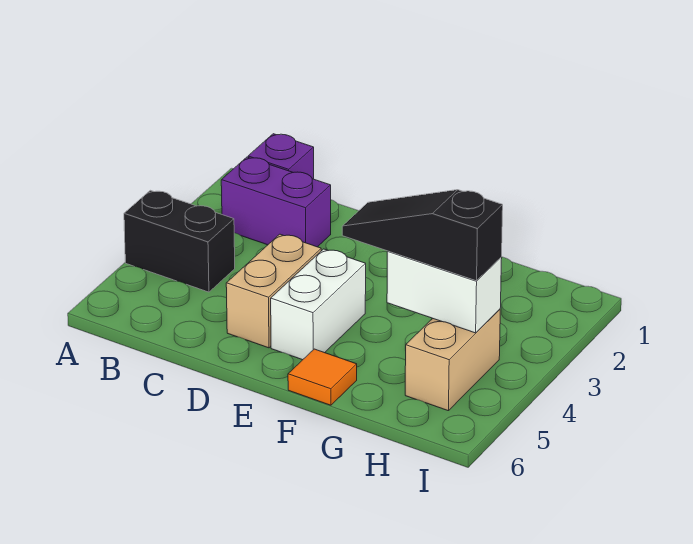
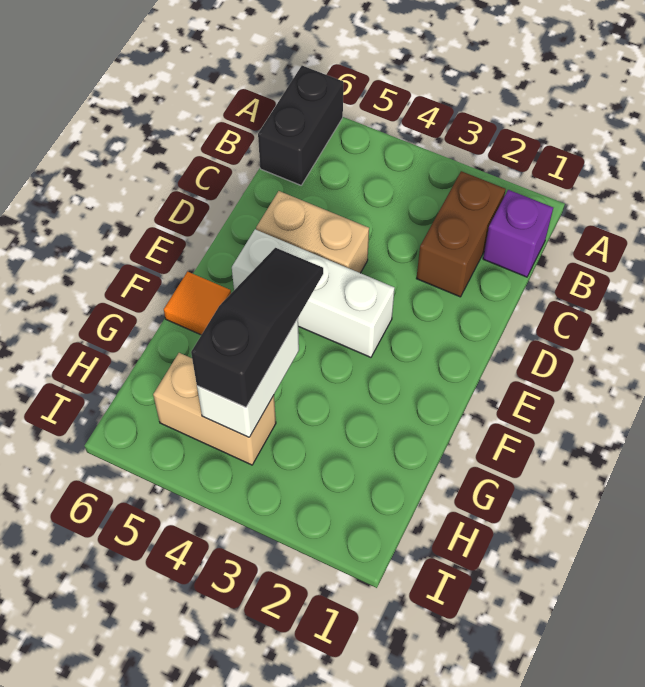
black 1x2 brick [124,190,235,292] -> black 1x2 brick moved to [258,66,343,185]
purple 1x2 brick [221,157,331,247] -> brown 1x2 brick [416,171,506,297]
white 1x2 brick [271,249,366,360] -> white 1x3 brick [232,229,395,357]

